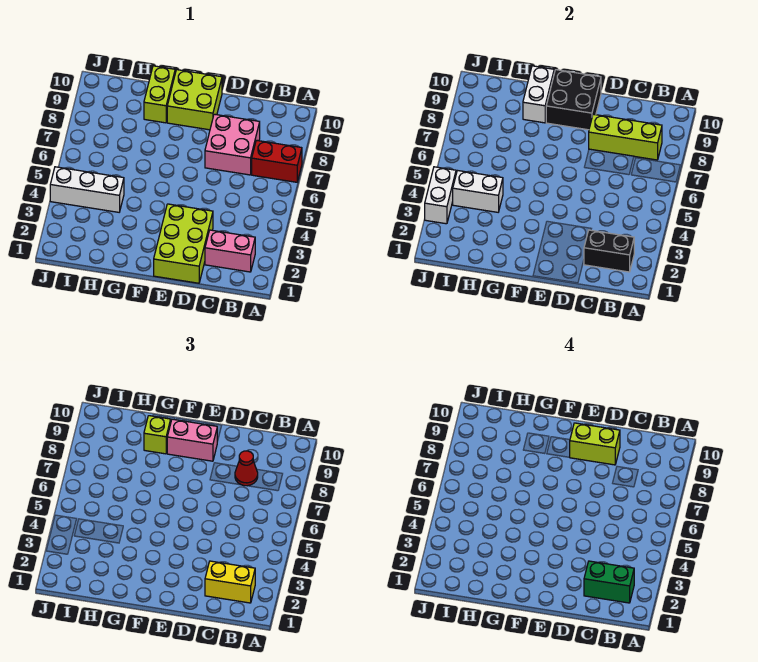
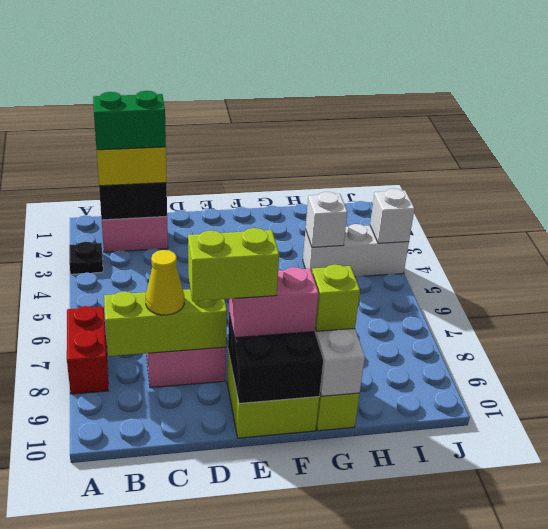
none -> black 1x1 plate [69,242,103,274]
red 1x2 brick [252,140,302,182] -> red 1x2 brick turned to [67,306,109,394]
red 1x1 cone [235,451,258,486] -> yellow 1x1 cone [146,250,184,315]
lime 2x3 brick [154,204,213,283] -> none
white 1x2 brick [453,171,503,212] -> white 1x1 brick [306,192,347,247]
white 1x2 brick [425,167,456,224] -> white 1x1 brick [370,188,415,243]

